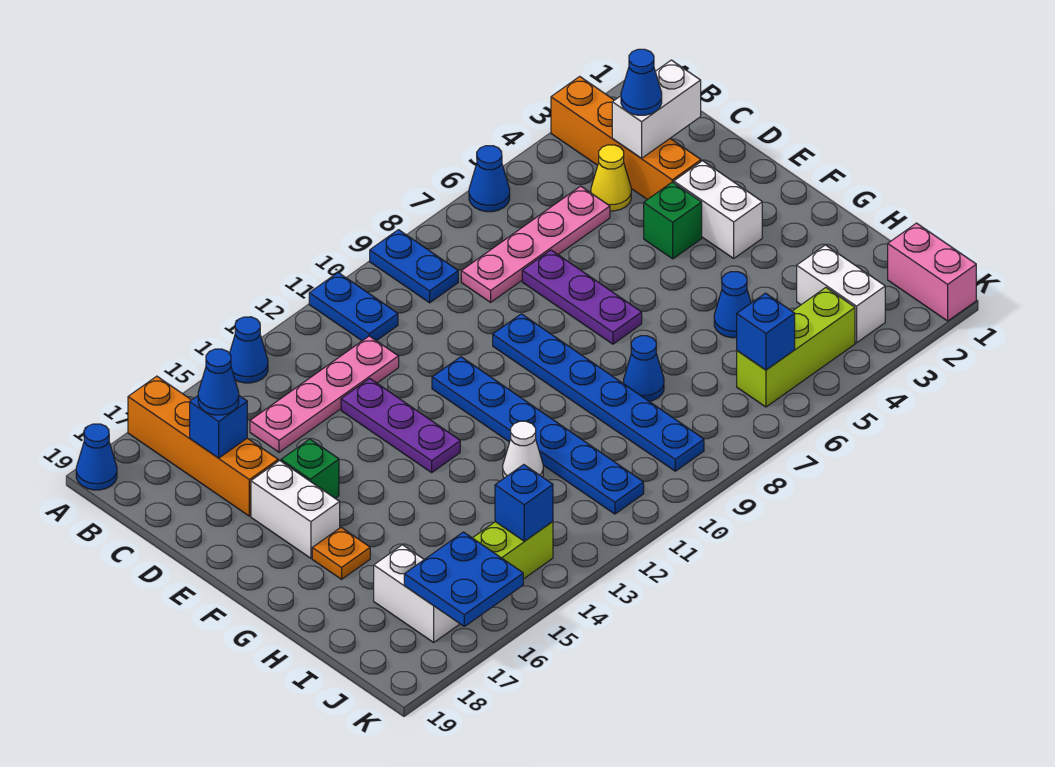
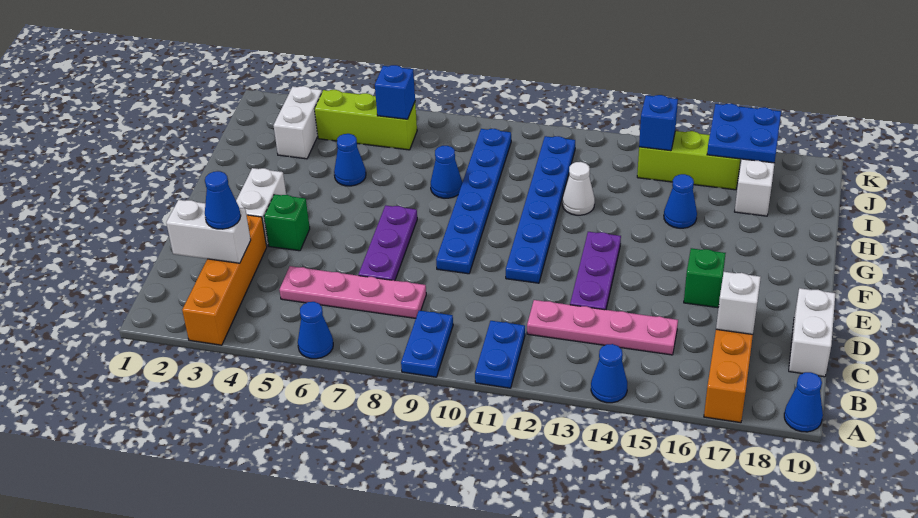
yellow 1x1 cone [591,145,631,211] -> none
blue 1x1 brick [190,396,247,458] -> white 1x1 brick [716,272,761,334]
blue 1x1 cone [198,349,239,415] -> blue 1x1 cone moved to [664,174,697,228]
white 1x2 brick [251,460,340,558] -> white 1x2 brick moved to [789,288,835,377]
orange 1x1 plate [312,527,370,579] -> none
pink 1x2 brick [888,223,976,321] -> none

